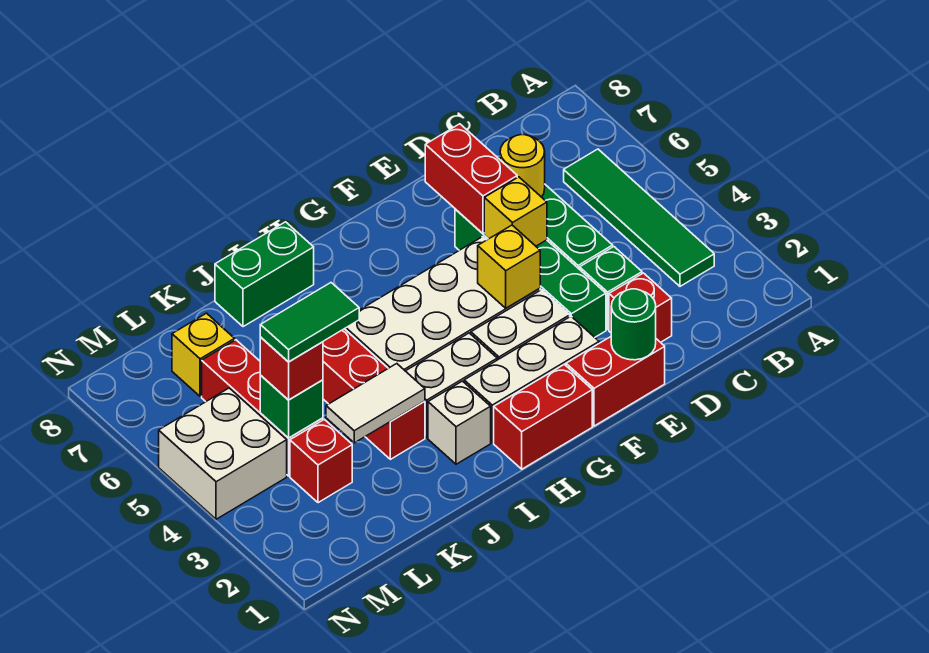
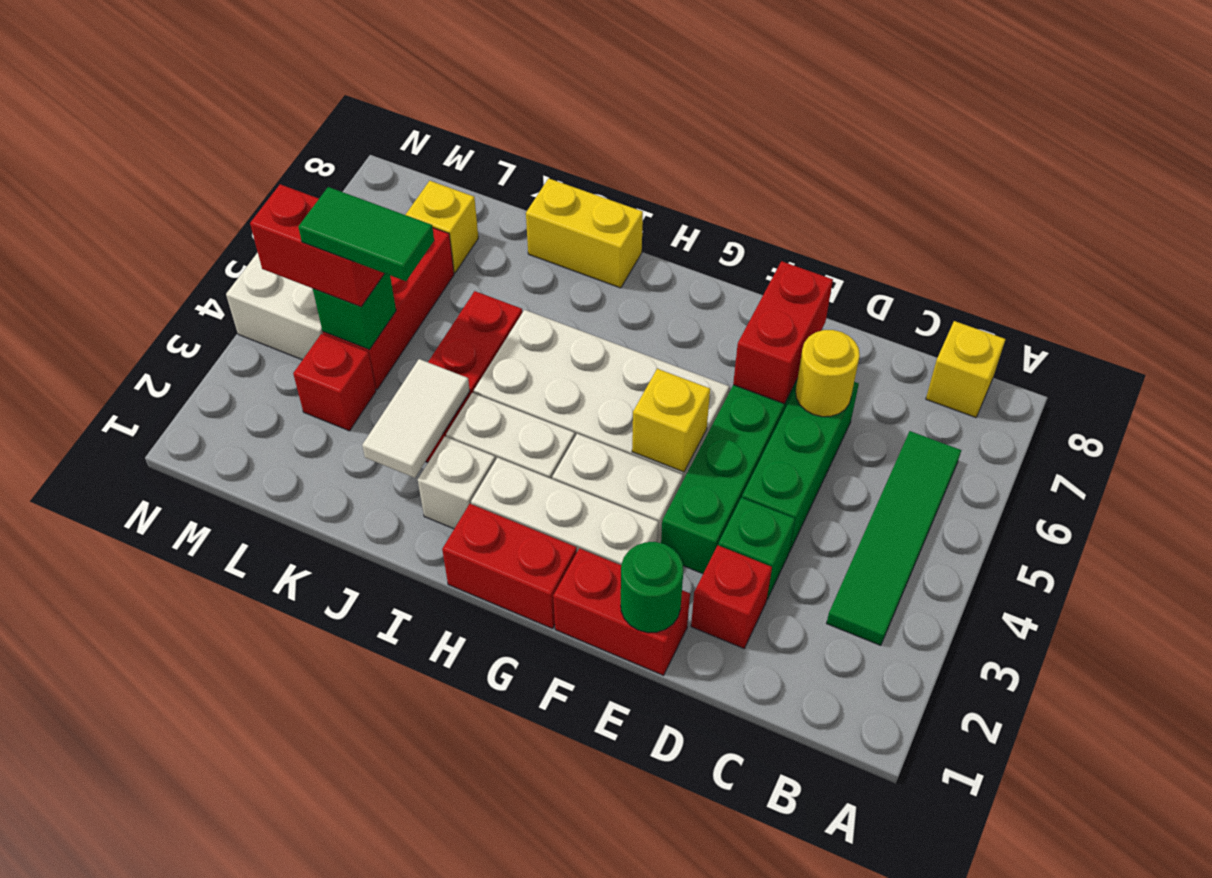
yellow 1x1 brick [484,177,547,246] -> yellow 1x1 brick moved to [926,321,1006,418]
green 1x2 brick [215,222,314,327] -> yellow 1x2 brick [526,178,643,288]
white 1x2 tile [326,364,425,443] -> white 1x2 tile turned to [362,359,470,478]
red 1x1 brick [260,337,323,400] -> red 1x2 brick [250,184,385,307]

